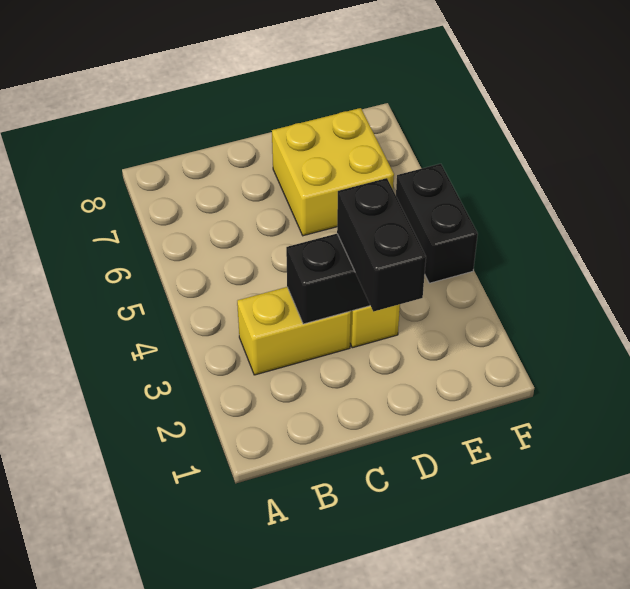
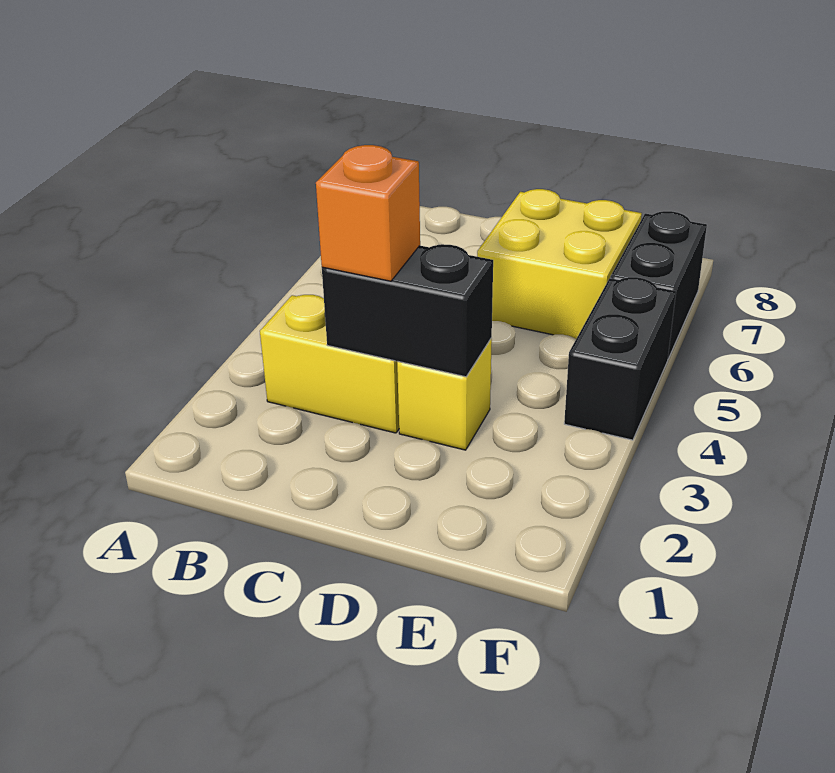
none -> orange 1x1 brick [316,145,420,281]
black 1x2 brick [337,178,426,312] -> black 1x2 brick moved to [610,211,707,359]

